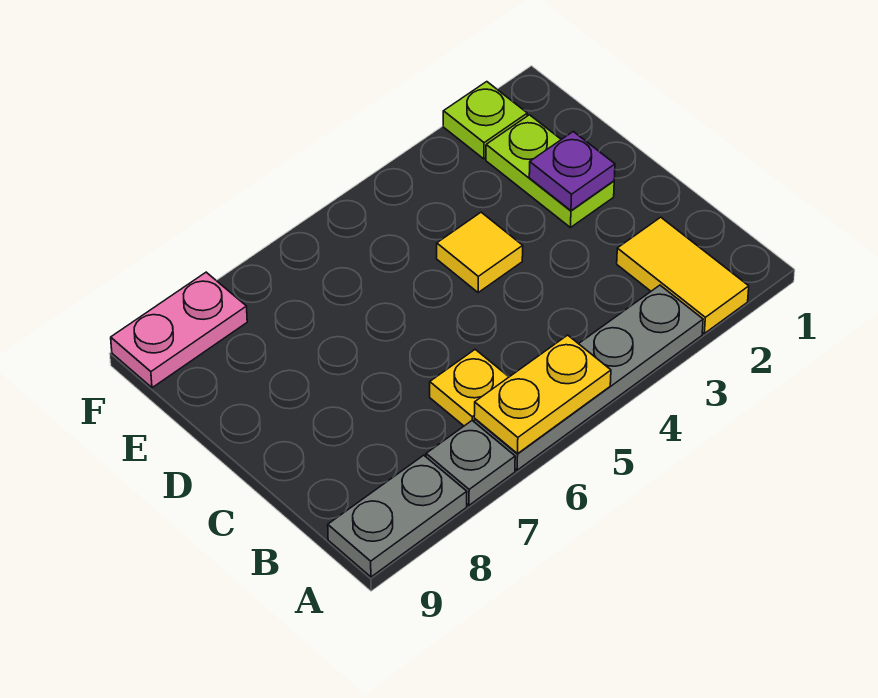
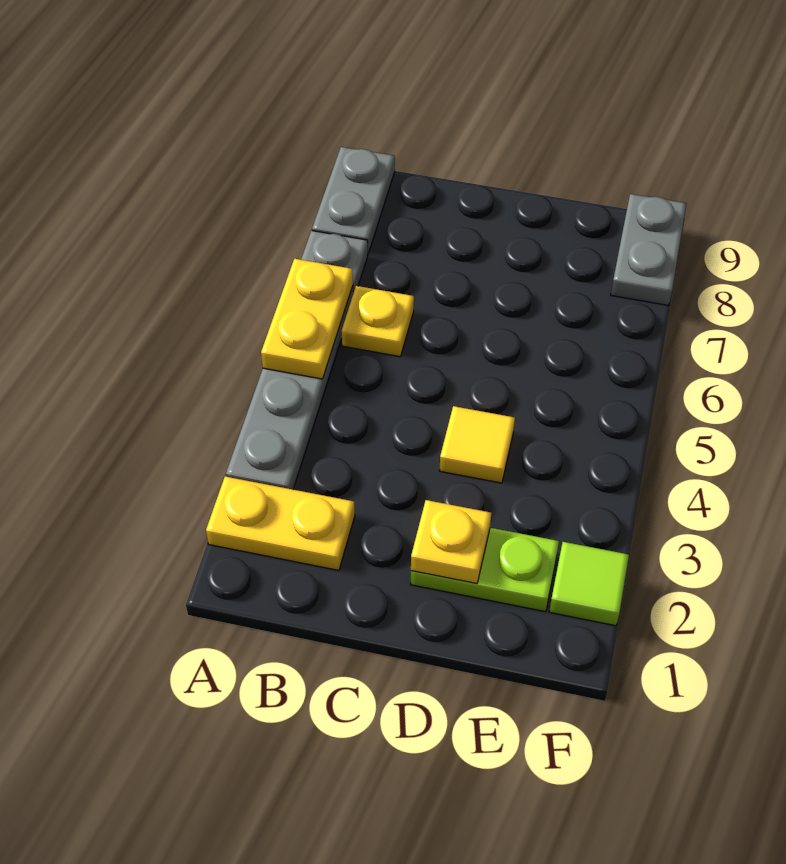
yellow 1x2 tile [617,217,749,333] -> yellow 1x2 plate [206,477,355,570]
purple 1x1 plate [529,132,615,211] -> yellow 1x1 plate [411,500,491,584]
lime 1x1 plate [443,82,527,159] -> lime 1x1 tile [549,542,629,626]
pink 1x2 plate [111,272,247,388] -> grey 1x2 plate [611,194,687,305]

